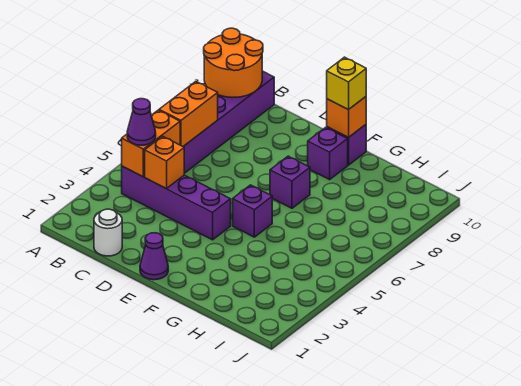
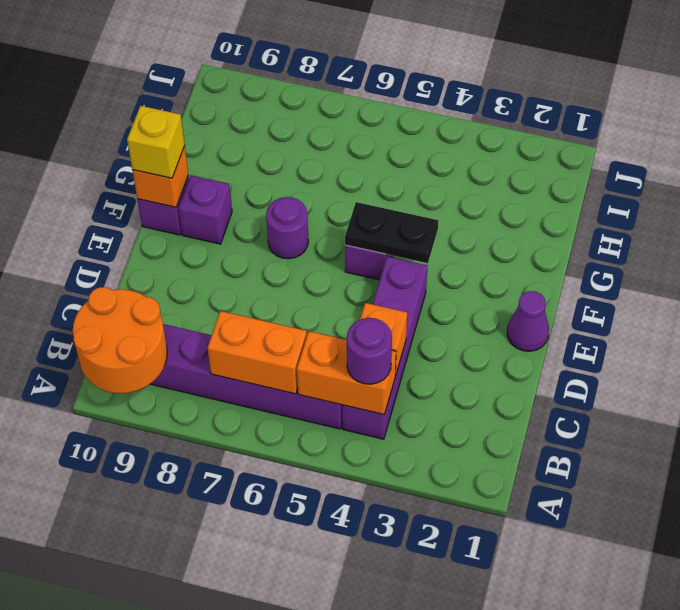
purple 1x1 cone [127,99,156,145] -> purple 1x1 round brick [347,318,392,384]
white 1x1 round brick [94,209,122,256] -> none
none -> black 1x2 plate [345,202,438,263]
purple 1x1 brick [270,156,310,208] -> purple 1x1 round brick [266,197,308,259]

